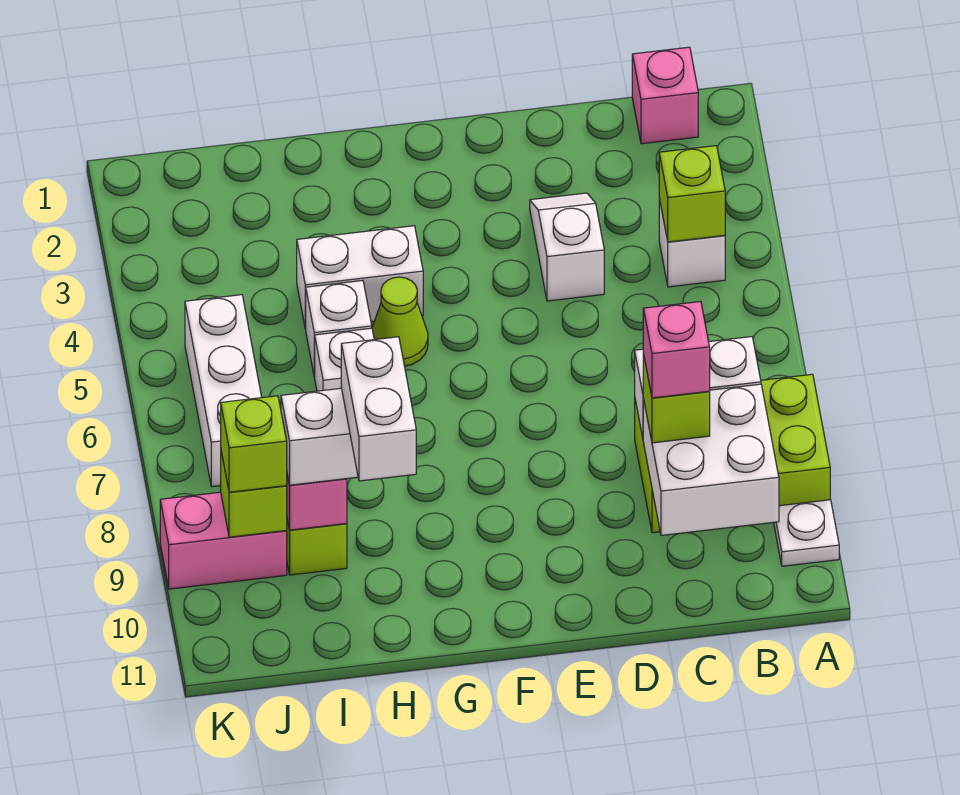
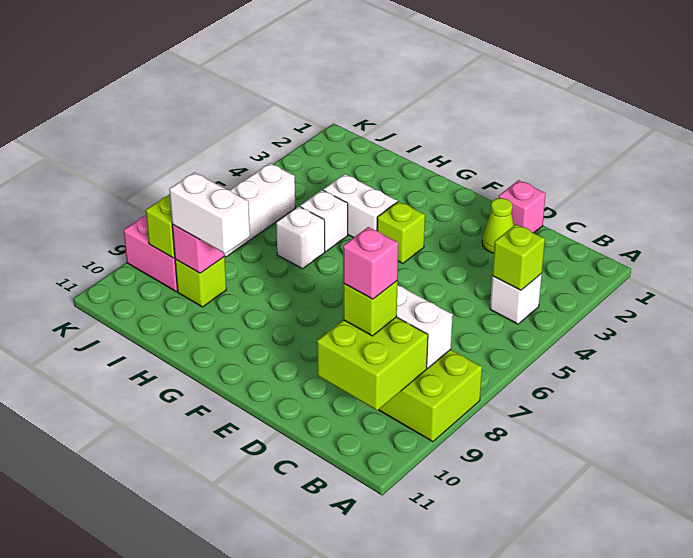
white 1x1 plate [774,500,839,566] -> none
pink 1x1 brick [632,47,698,144] -> pink 1x1 brick moved to [499,180,546,233]
white 2x2 brick [643,384,779,536] -> lime 2x2 brick [317,317,428,410]
white 1x2 slope [530,193,604,301] -> none
lime 1x1 cone [372,277,428,366] -> lime 1x1 cone moved to [482,198,514,253]
white 1x2 brick [341,337,416,481] -> none
lime 1x1 brick [221,396,287,492] -> lime 1x1 brick moved to [377,201,425,263]

